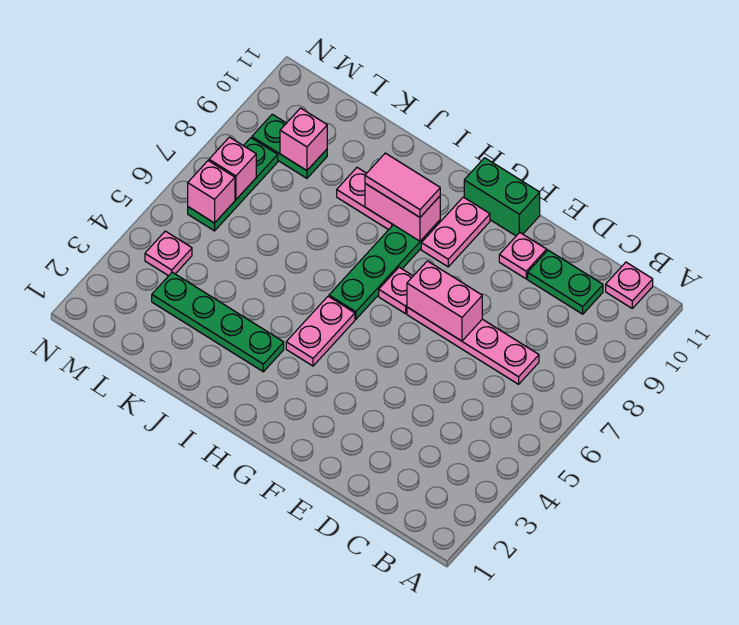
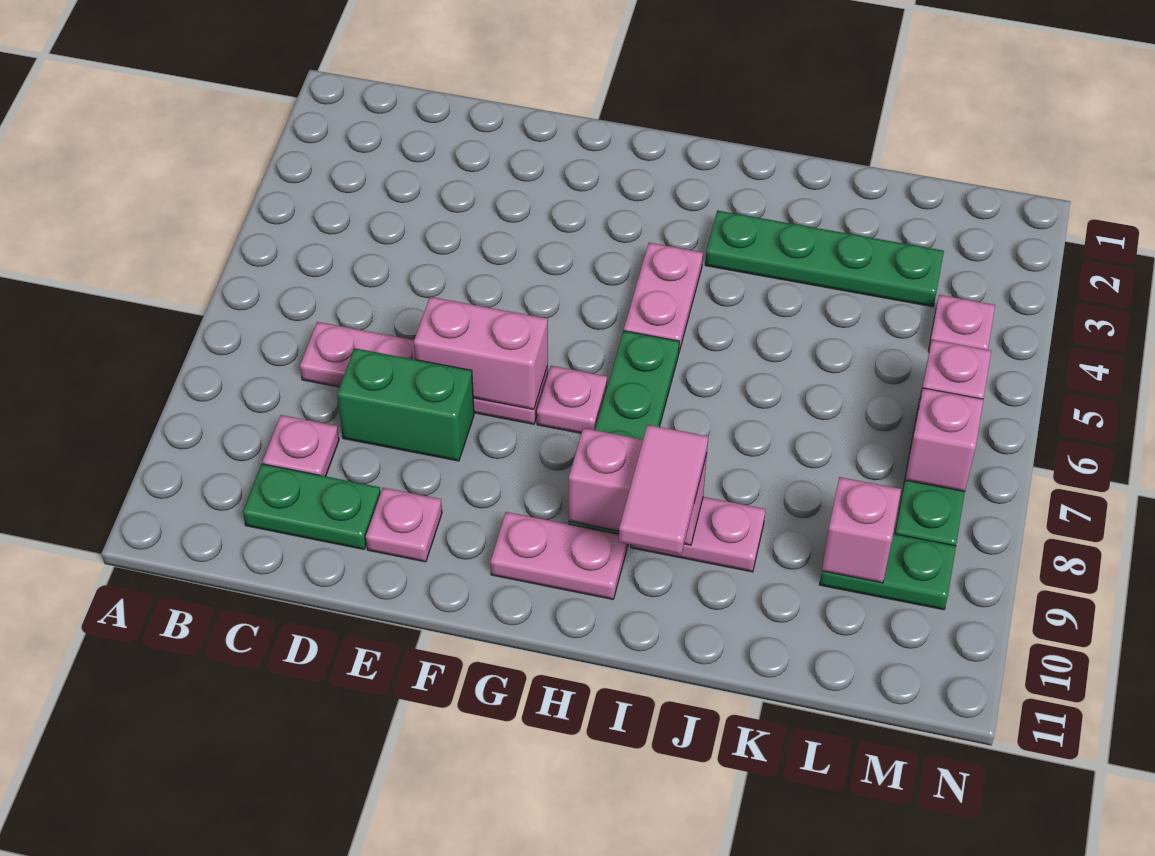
pink 1x1 plate [606,262,653,308] -> pink 1x1 plate moved to [263,415,339,476]
green 1x2 brick [464,158,540,236] -> green 1x2 brick moved to [337,348,474,461]
pink 1x2 plate [421,197,490,267] -> pink 1x2 plate turned to [491,512,627,599]
pink 1x2 tile [365,153,440,217] -> pink 1x2 tile turned to [619,425,708,554]

